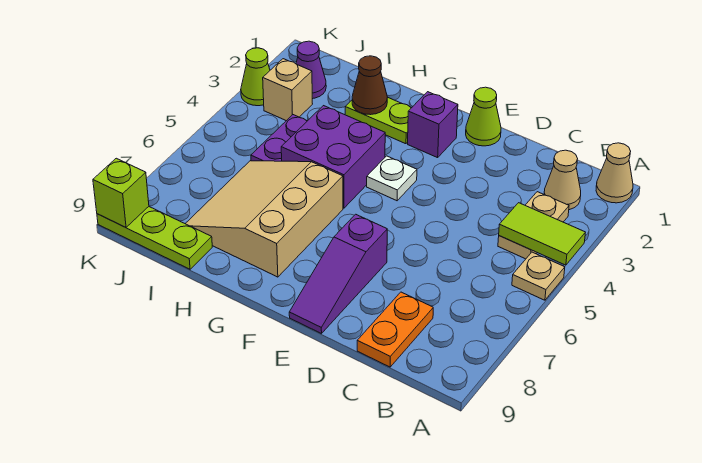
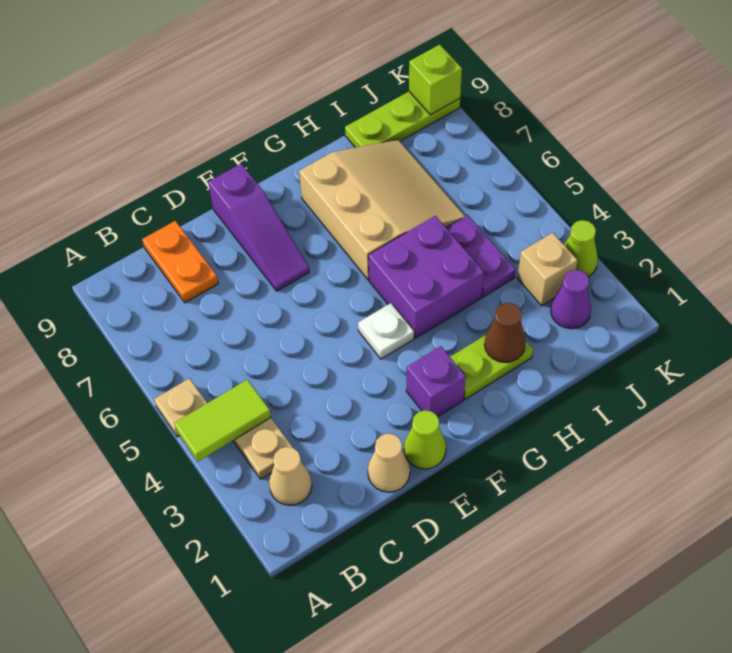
tan 1x1 cone [596,143,633,203] -> tan 1x1 cone moved to [368,433,410,492]
purple 1x3 slope [289,214,387,334] -> purple 1x3 slope turned to [208,164,309,291]

